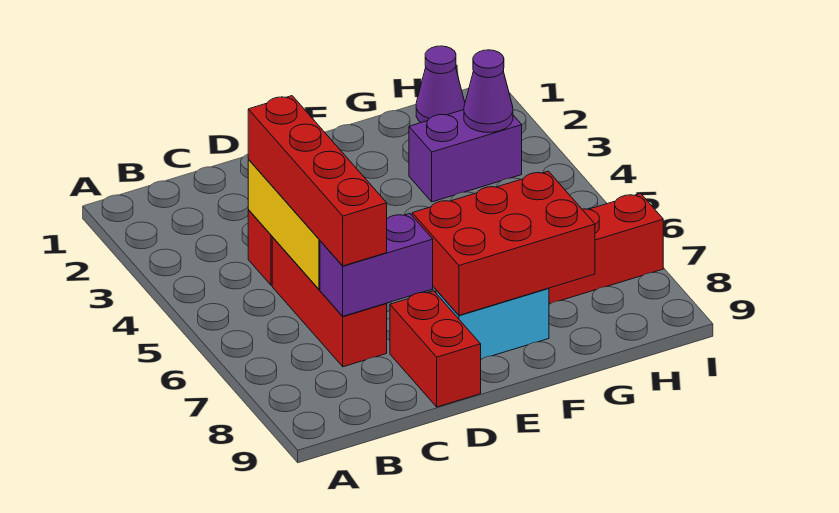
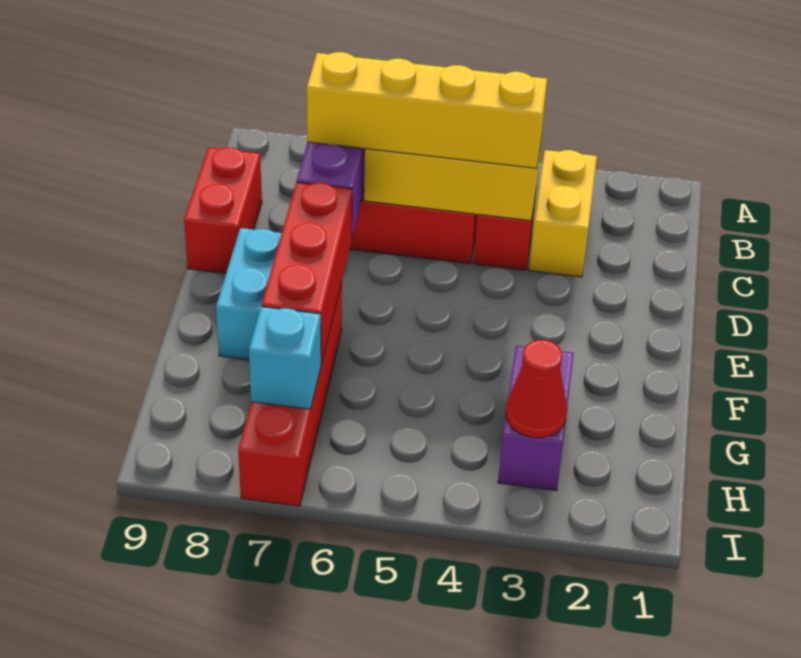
none -> yellow 1x2 brick [529,150,597,277]
red 1x4 brick [248,96,387,266] -> yellow 1x4 brick [307,52,547,168]
red 1x2 brick [390,291,481,407] -> red 1x2 brick turned to [184,148,262,273]
red 2x3 brick [412,171,595,315] -> red 1x3 brick [262,182,352,364]
purple 1x1 cone [416,46,465,122] -> none
purple 1x1 cone [464,50,513,132] -> red 1x1 cone [506,340,567,438]
none -> cyan 1x1 brick [249,307,321,409]

